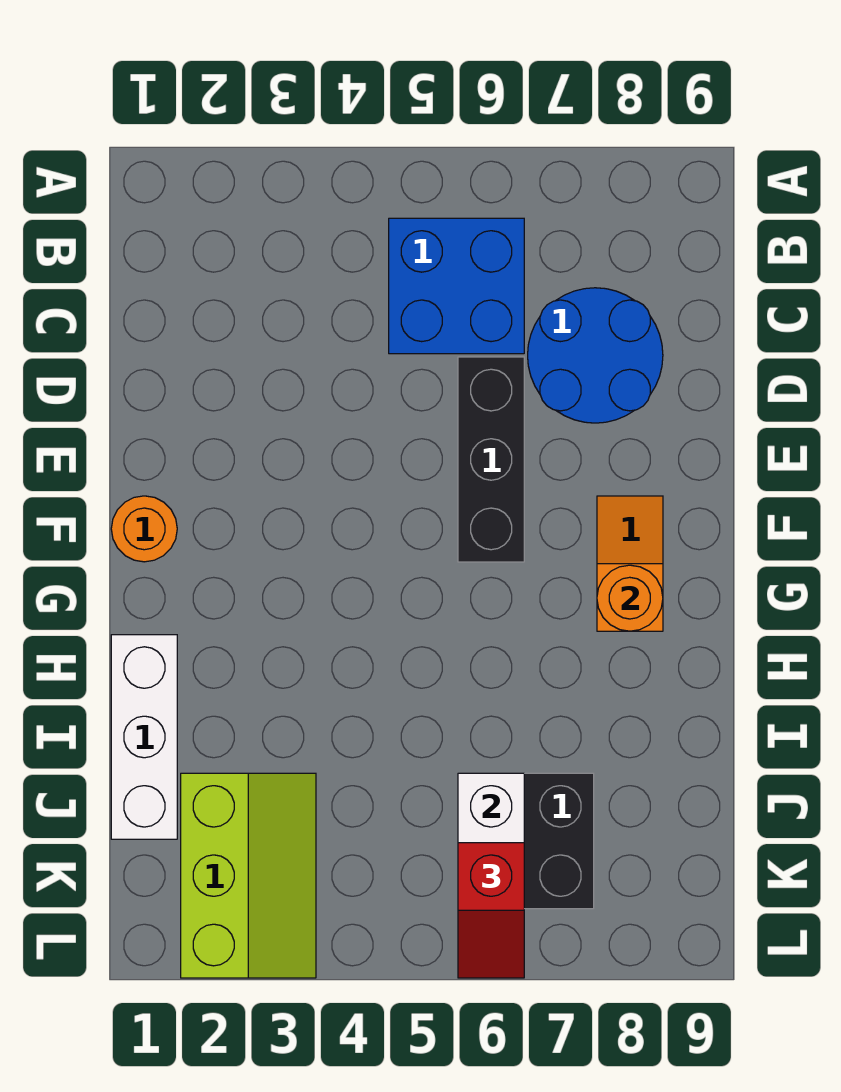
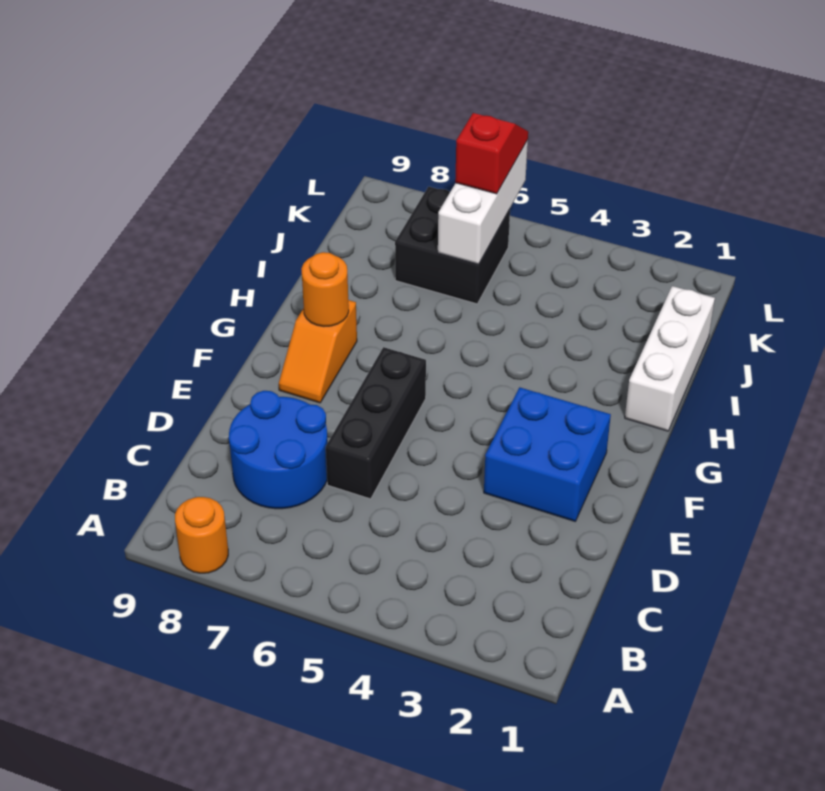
blue 2x2 brick [389,218,524,354] -> blue 2x2 brick moved to [484,387,611,521]
orange 1x1 round brick [111,496,177,562] -> orange 1x1 round brick moved to [175,497,228,573]
lime 2x3 slope [181,773,316,978] -> none

